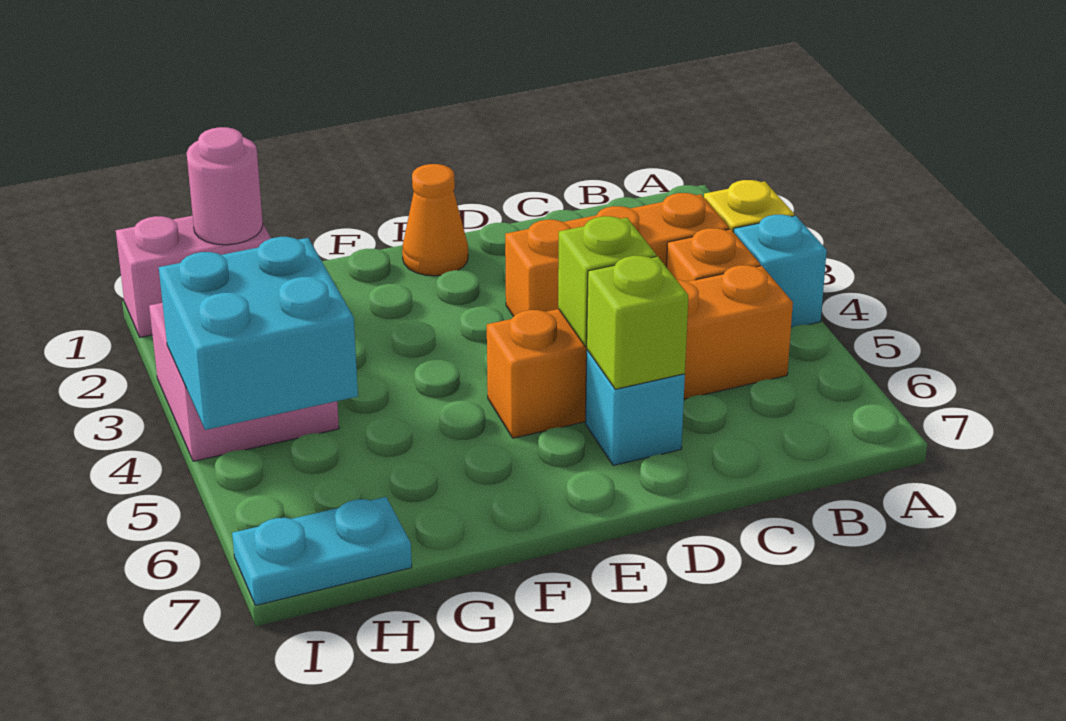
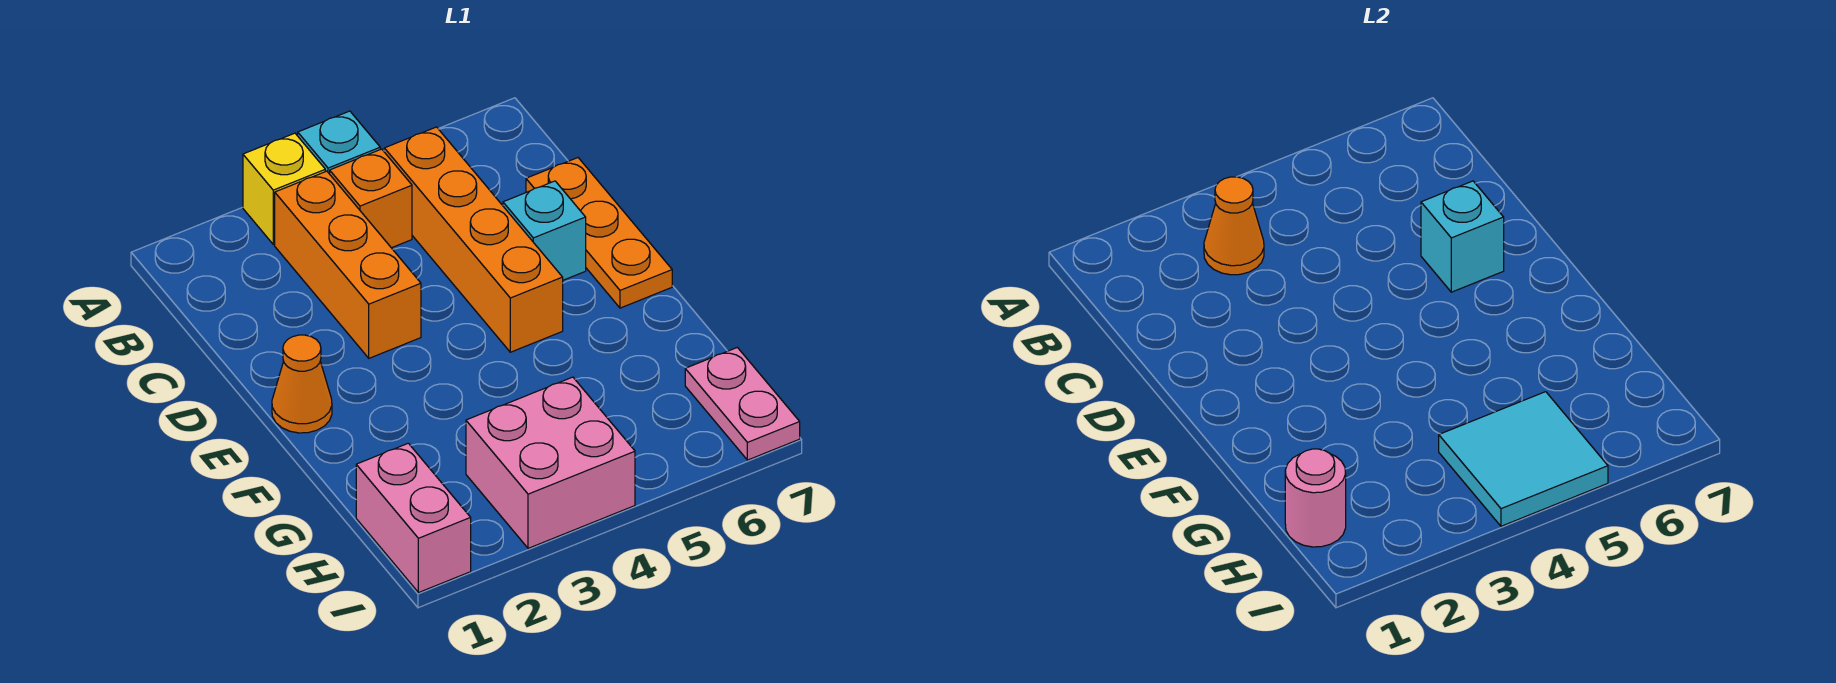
none -> orange 1x1 cone [1204,177,1264,275]
none -> orange 1x3 plate [526,158,672,308]
lime 1x1 brick [558,216,656,347] -> none
lime 1x1 brick [587,256,688,389] -> cyan 1x1 brick [1421,181,1504,292]
cyan 2x2 brick [159,237,358,430] -> cyan 2x2 tile [1439,392,1608,526]
cyan 1x2 plate [232,497,412,606] -> pink 1x2 plate [685,347,800,460]

